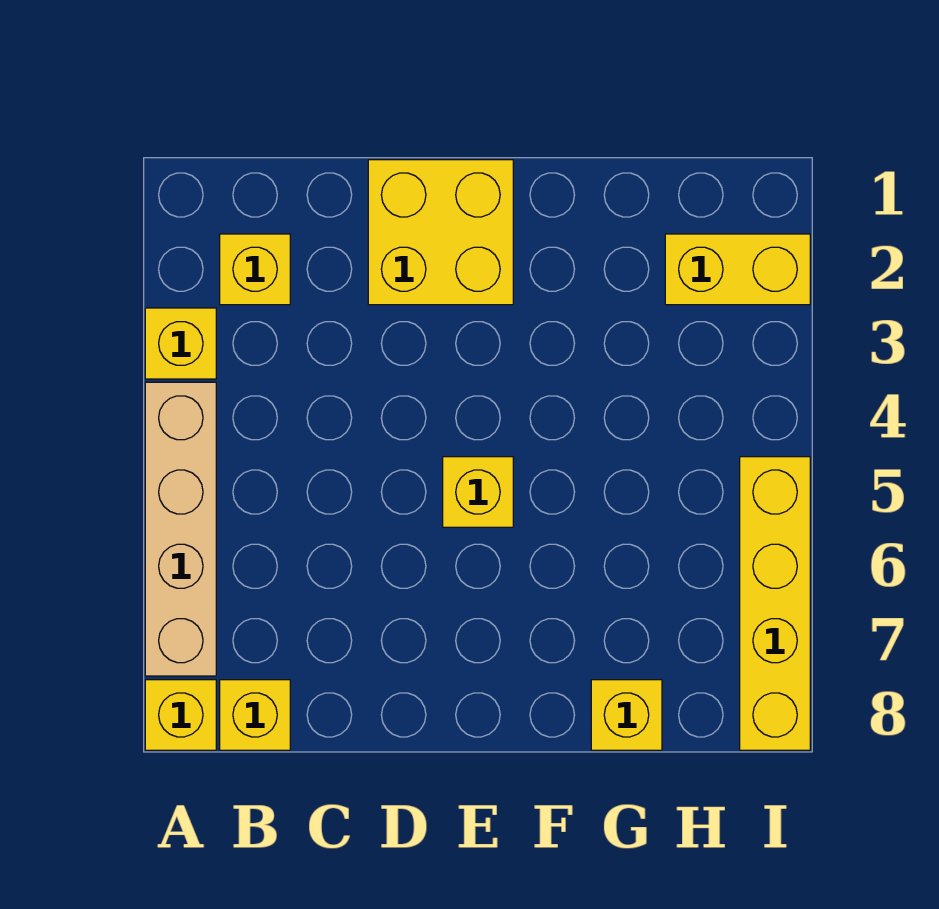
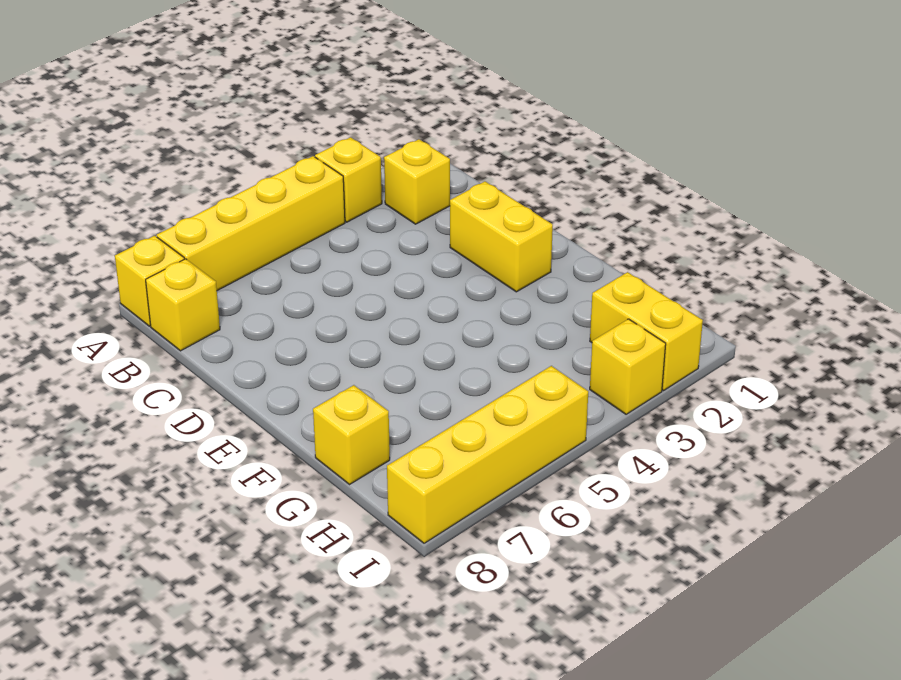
tan 1x4 brick [145,382,216,676] -> yellow 1x4 brick [157,156,345,291]
yellow 2x2 brick [368,160,513,305] -> yellow 1x2 brick [450,181,553,292]
yellow 1x1 brick [443,457,513,527] -> yellow 1x1 brick moved to [590,319,666,414]

